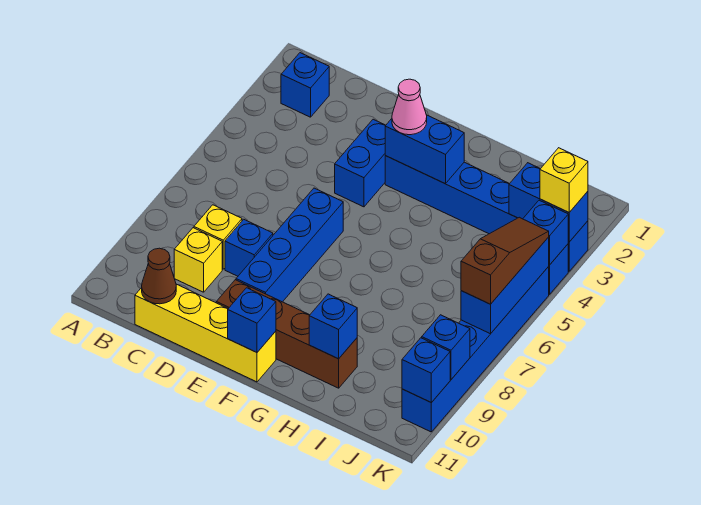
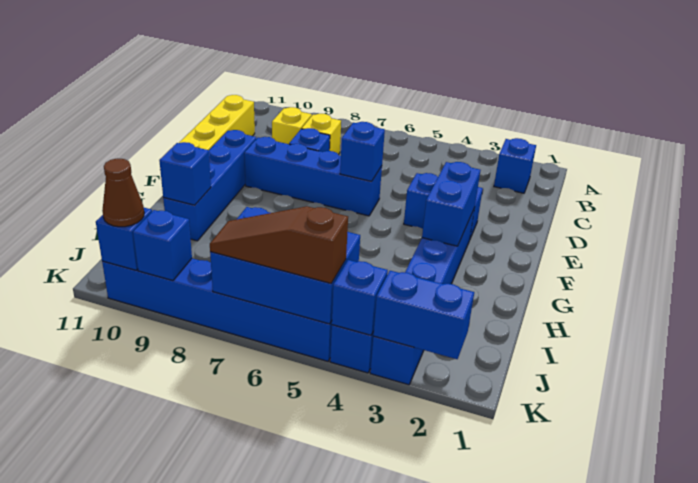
brown 1x1 cone [142,248,176,304] -> brown 1x1 cone moved to [102,158,144,227]
brown 1x4 brick [216,280,357,388] -> blue 1x4 brick [163,130,256,241]
pink 1x1 cone [392,79,427,135] -> none
blue 1x1 brick [228,288,276,352] -> blue 1x1 brick moved to [340,122,385,181]
blue 1x2 brick [509,163,588,242] -> blue 1x2 brick turned to [373,271,474,359]
yellow 1x1 brick [540,148,588,212] -> none
blue 1x3 brick [461,237,549,334] -> blue 2x3 brick [210,207,360,324]
brown 1x3 slope [461,217,549,304] -> brown 1x3 slope turned to [210,206,348,283]

